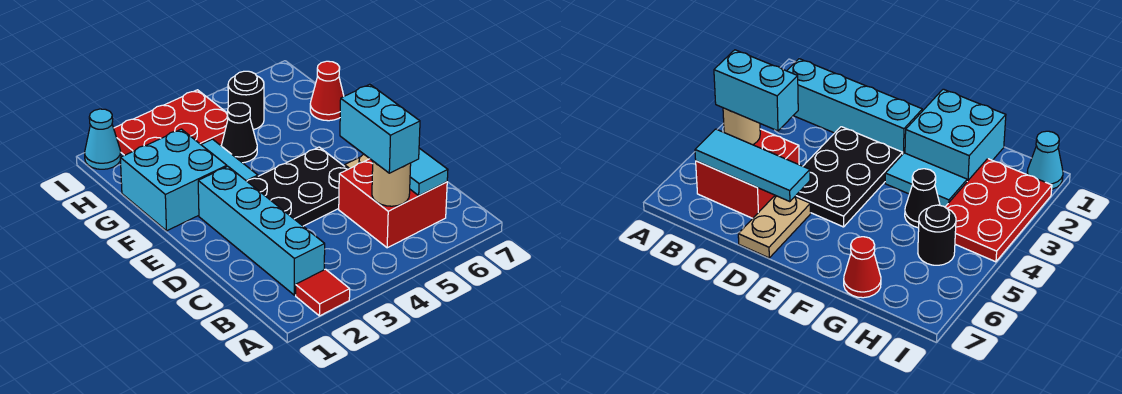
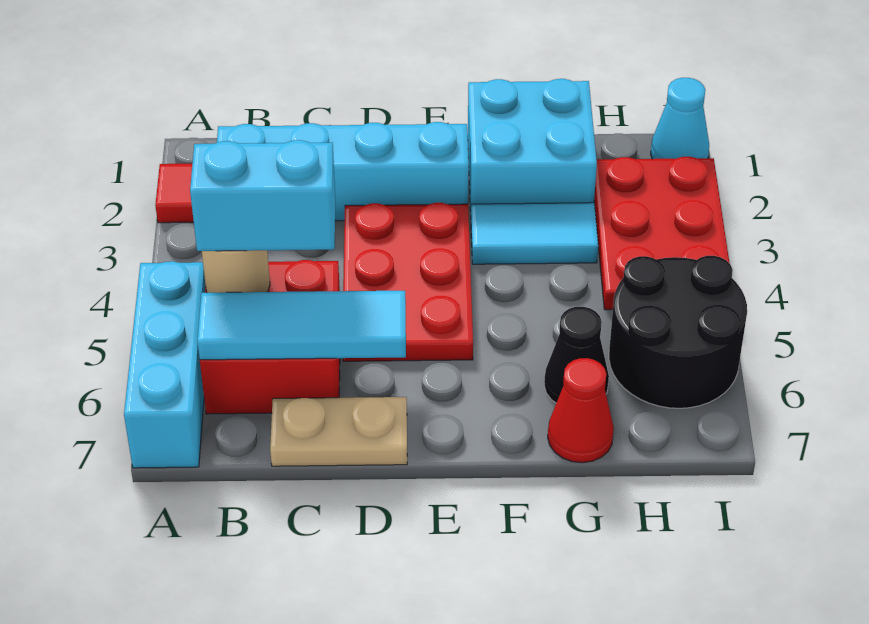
none -> cyan 1x3 brick [124,261,206,468]
black 2x3 plate [247,147,348,226] -> red 2x3 plate [343,203,473,361]
tan 1x2 plate [738,195,811,258] -> tan 1x2 plate turned to [270,397,407,466]
black 1x1 cone [221,103,257,163] -> black 1x1 cone moved to [544,307,609,403]
black 1x1 round brick [228,71,264,130] -> black 2x2 round brick [609,256,747,408]

